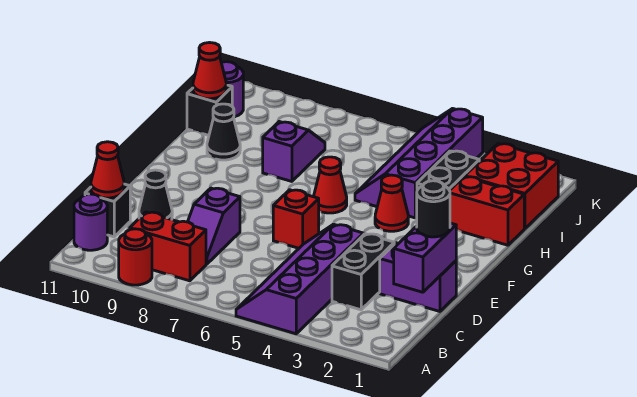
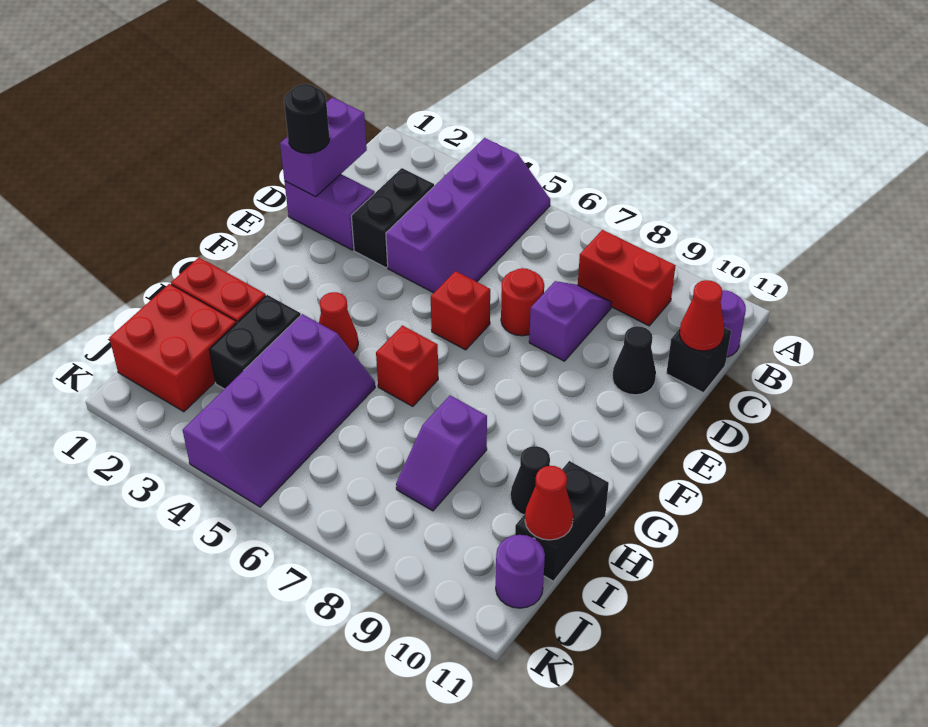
red 1x1 round brick [119,229,152,285] -> red 1x1 round brick moved to [501,268,544,336]
red 1x1 cone [314,157,347,213] -> red 1x1 brick [376,325,438,406]
black 1x1 brick [187,85,232,135] -> black 1x2 brick [515,461,609,581]

